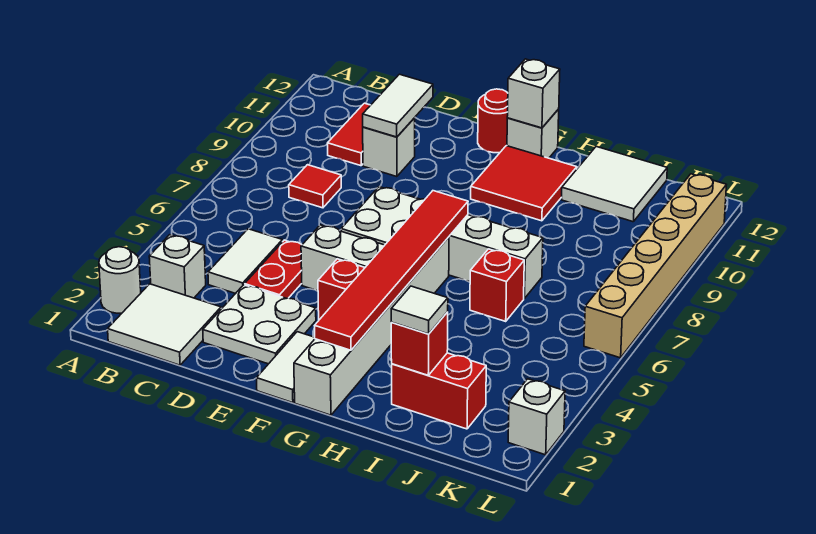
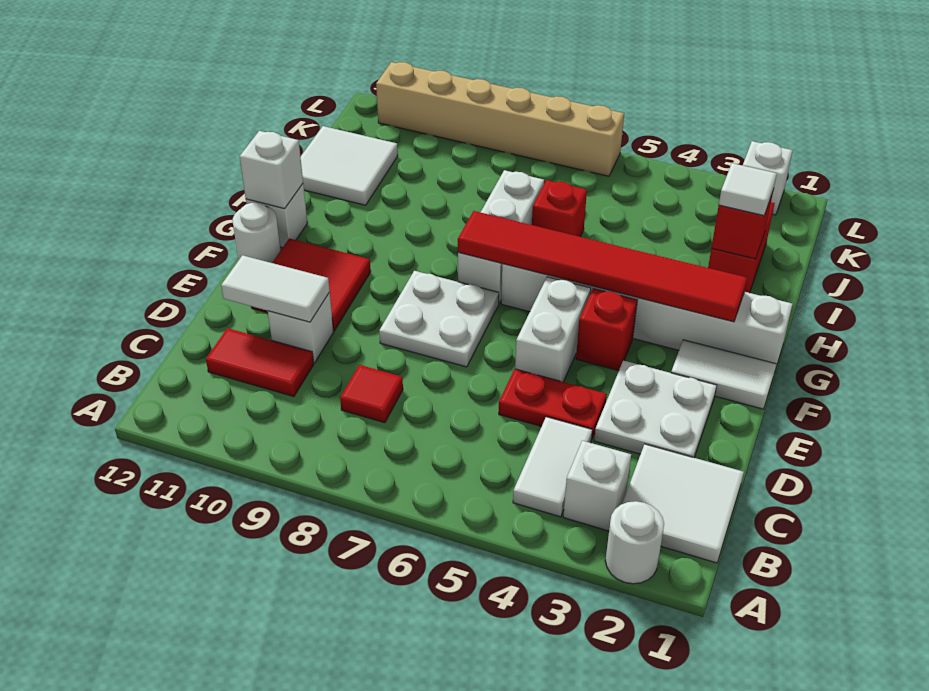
white 1x2 tile [208,229,282,294] -> white 1x2 tile turned to [513,417,592,517]
red 1x1 round brick [478,89,508,153] -> white 1x1 round brick [233,203,281,263]
red 2x2 tile [471,146,577,221] -> red 2x2 tile moved to [251,238,371,331]

